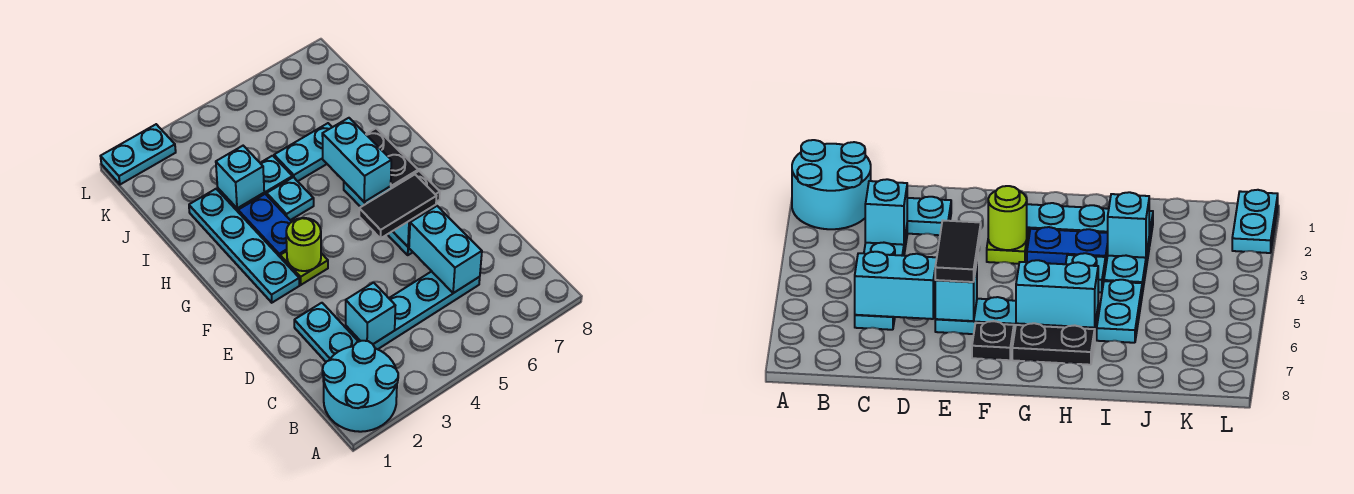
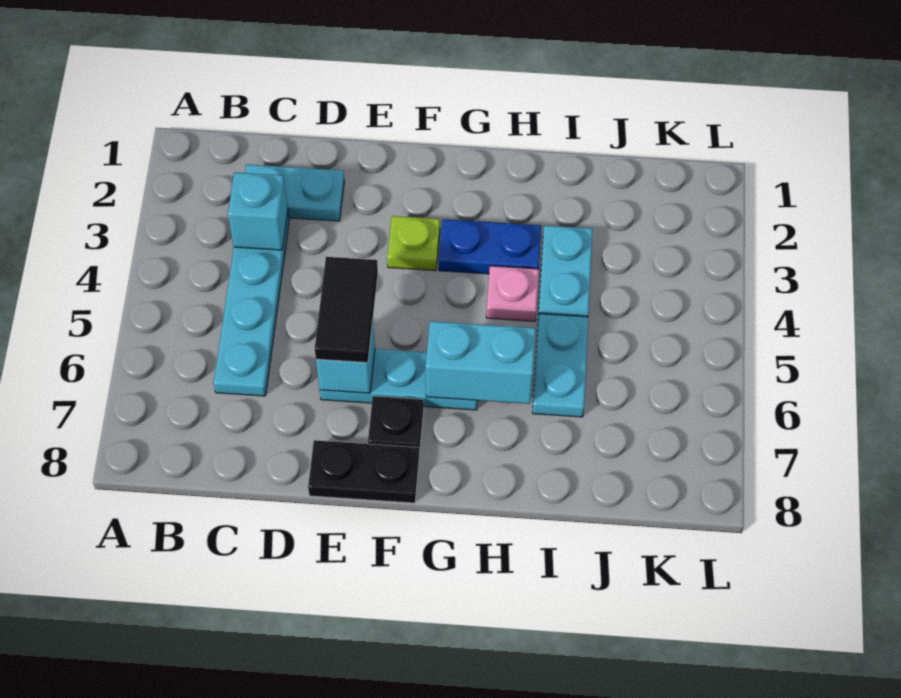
cyan 2x2 round brick [323,341,398,432] -> none
cyan 1x2 brick [409,206,482,293] -> none
cyan 1x4 plate [189,189,299,303] -> none
lime 1x1 round brick [286,218,321,271] -> none
black 1x2 plate [366,128,418,188] -> black 1x2 plate moved to [308,440,419,503]
cyan 1x1 plate [267,177,314,220] -> pink 1x1 plate [486,266,539,321]
cyan 1x1 brick [216,146,264,208] -> none
cyan 1x2 plate [101,124,176,184] -> none

